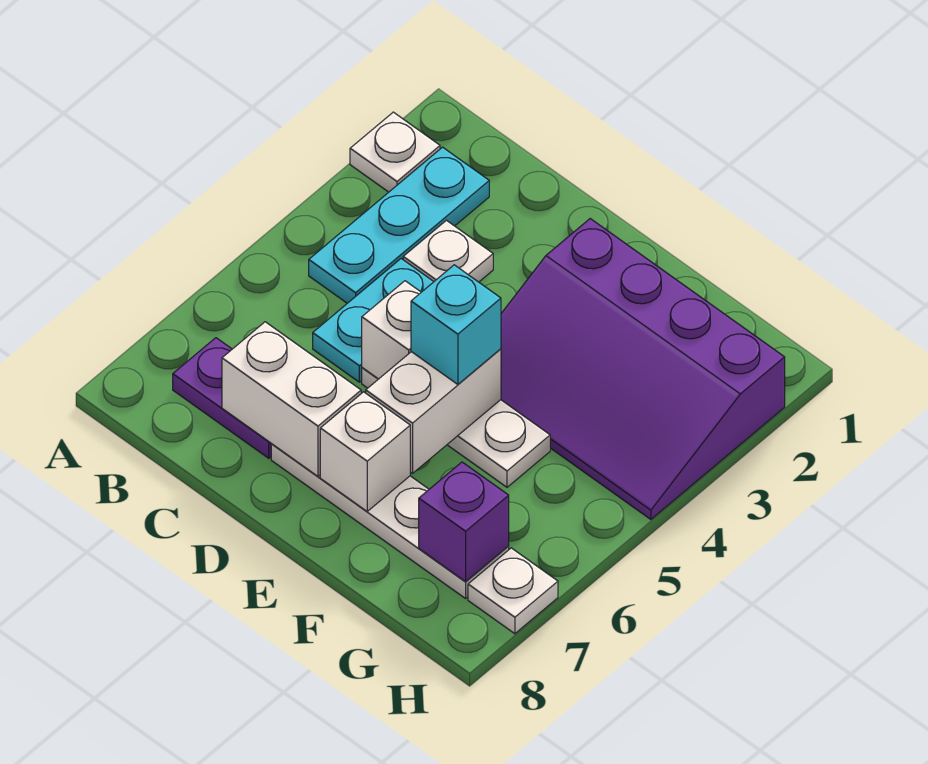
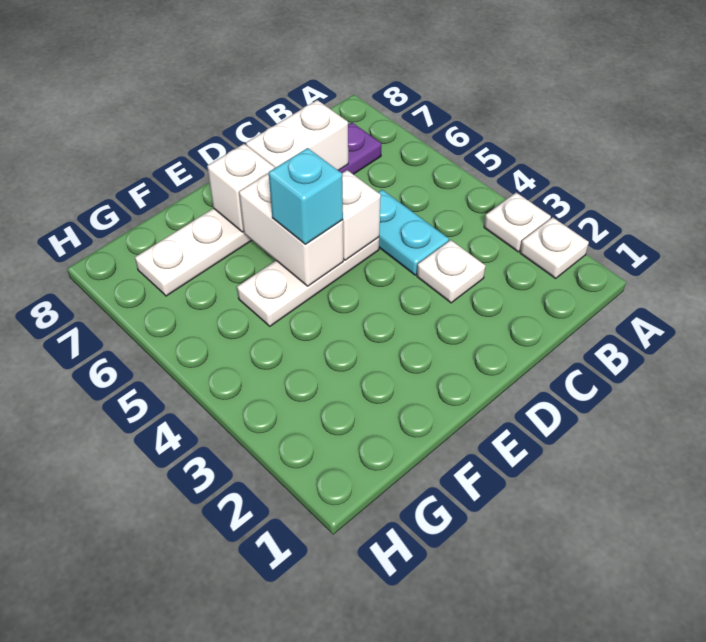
cyan 1x3 plate [309,147,489,303] -> none
purple 3x4 slope [501,219,785,519] -> none
purple 1x1 brick [419,462,509,582] -> none
white 1x1 plate [468,548,558,634] -> white 1x1 plate moved to [484,193,551,252]

